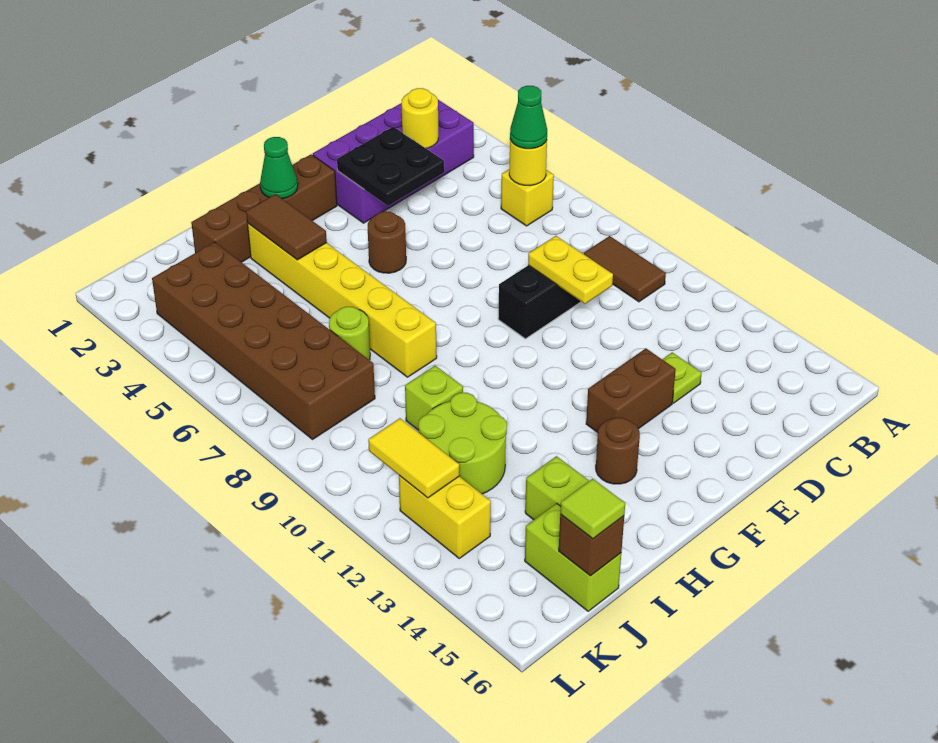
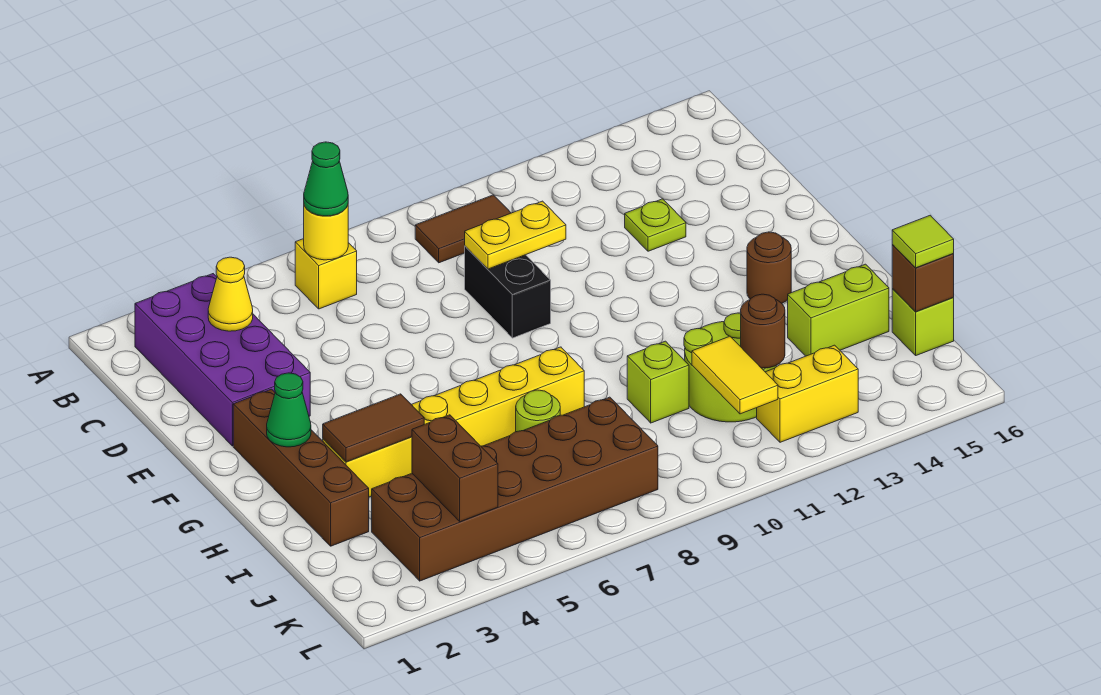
yellow 1x1 round brick [402,88,438,148] -> yellow 1x1 cone [208,257,253,331]
black 2x2 plate [337,127,444,206] -> none
brown 1x2 brick [586,348,676,432] -> brown 1x2 brick moved to [412,415,498,522]
brown 1x1 round brick [368,211,406,273] -> brown 1x1 round brick moved to [741,294,785,368]
lime 1x2 brick [525,503,621,611] -> lime 1x1 brick [892,289,954,355]
yellow 1x2 tile [368,418,459,498] -> yellow 1x2 tile turned to [692,336,778,414]

